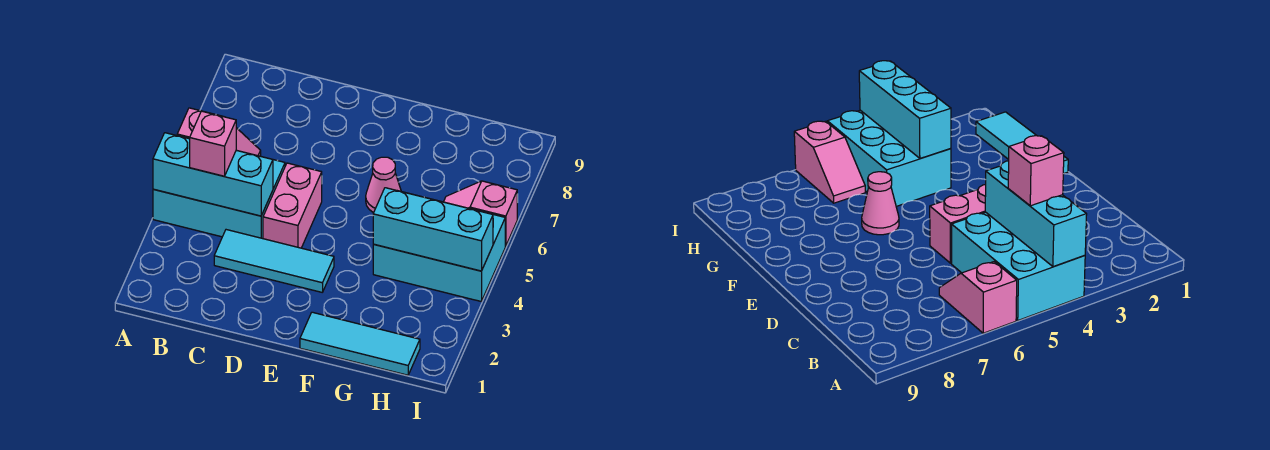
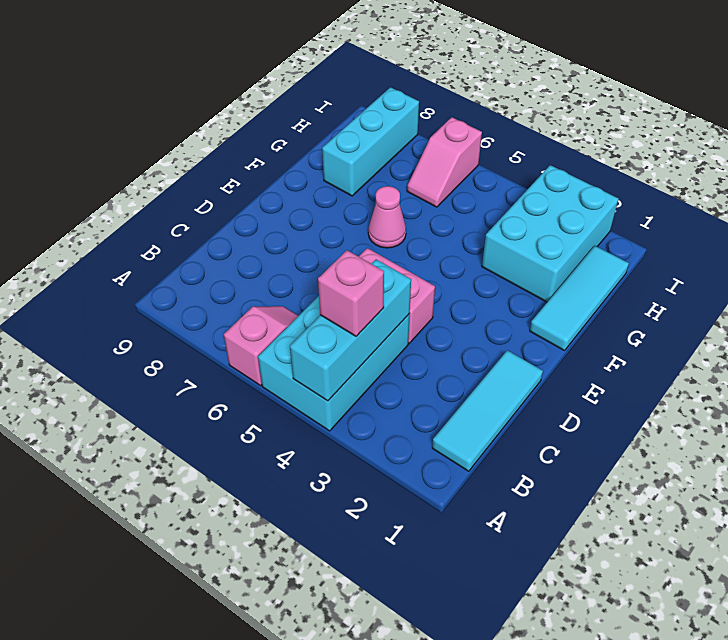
cyan 1x3 tile [214,230,334,292] -> cyan 1x3 tile moved to [432,350,543,471]
cyan 2x3 brick [373,215,505,301] -> cyan 2x3 brick moved to [482,165,619,302]
cyan 1x3 brick [373,188,493,271] -> cyan 1x3 brick moved to [322,87,419,196]

